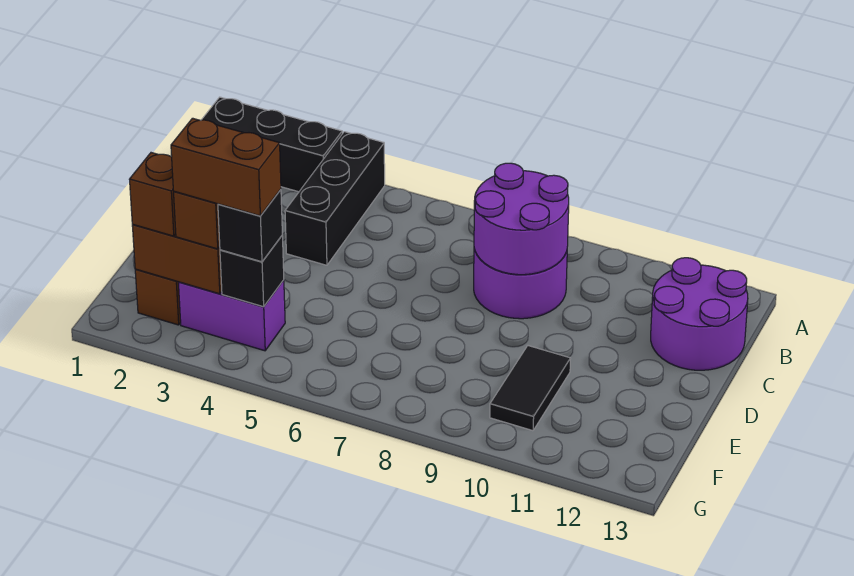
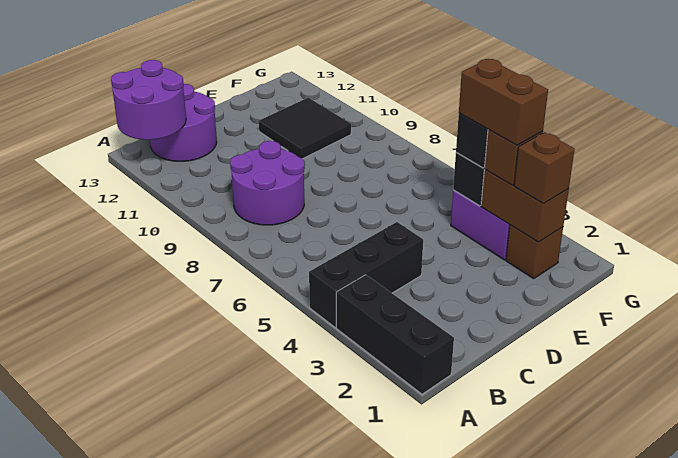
purple 2x2 round brick [474,163,569,275] -> purple 2x2 round brick moved to [111,60,186,140]
black 1x2 tile [490,346,571,431] -> black 2x2 tile [258,97,351,159]

